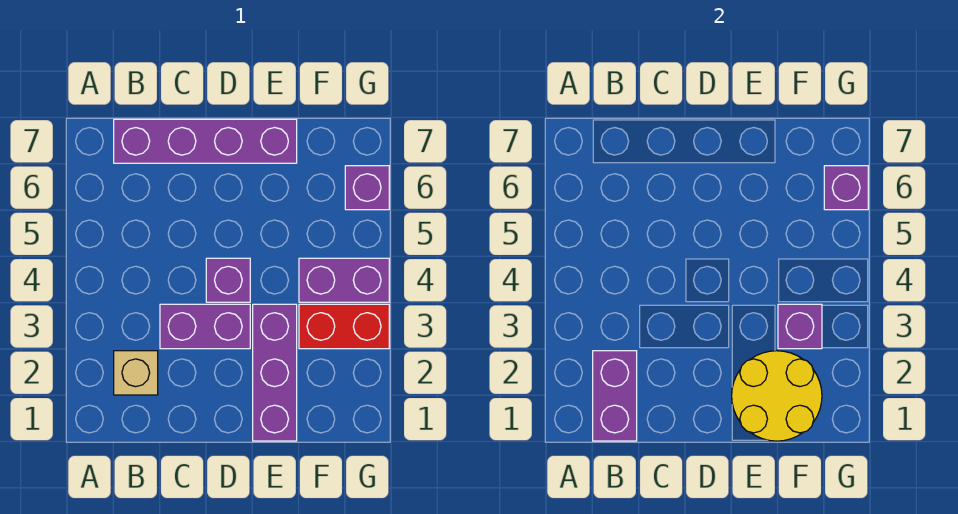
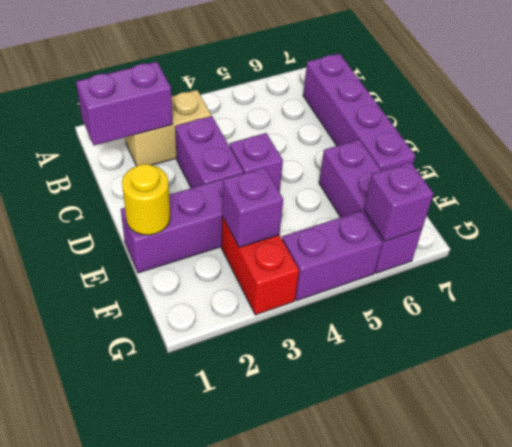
tan 1x1 brick [114,351,158,395] -> tan 1x2 brick [125,90,211,166]
yellow 2x2 round brick [732,351,822,441] -> yellow 1x1 round brick [122,164,170,235]
purple 1x2 brick [299,258,389,302] -> purple 1x2 brick turned to [282,211,382,301]
purple 1x1 brick [345,166,389,210] -> purple 1x3 brick [319,140,422,273]

